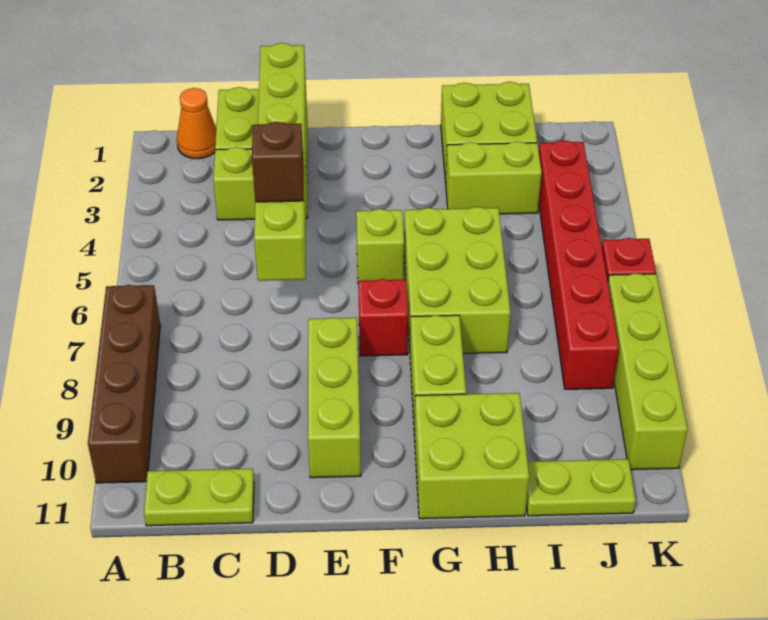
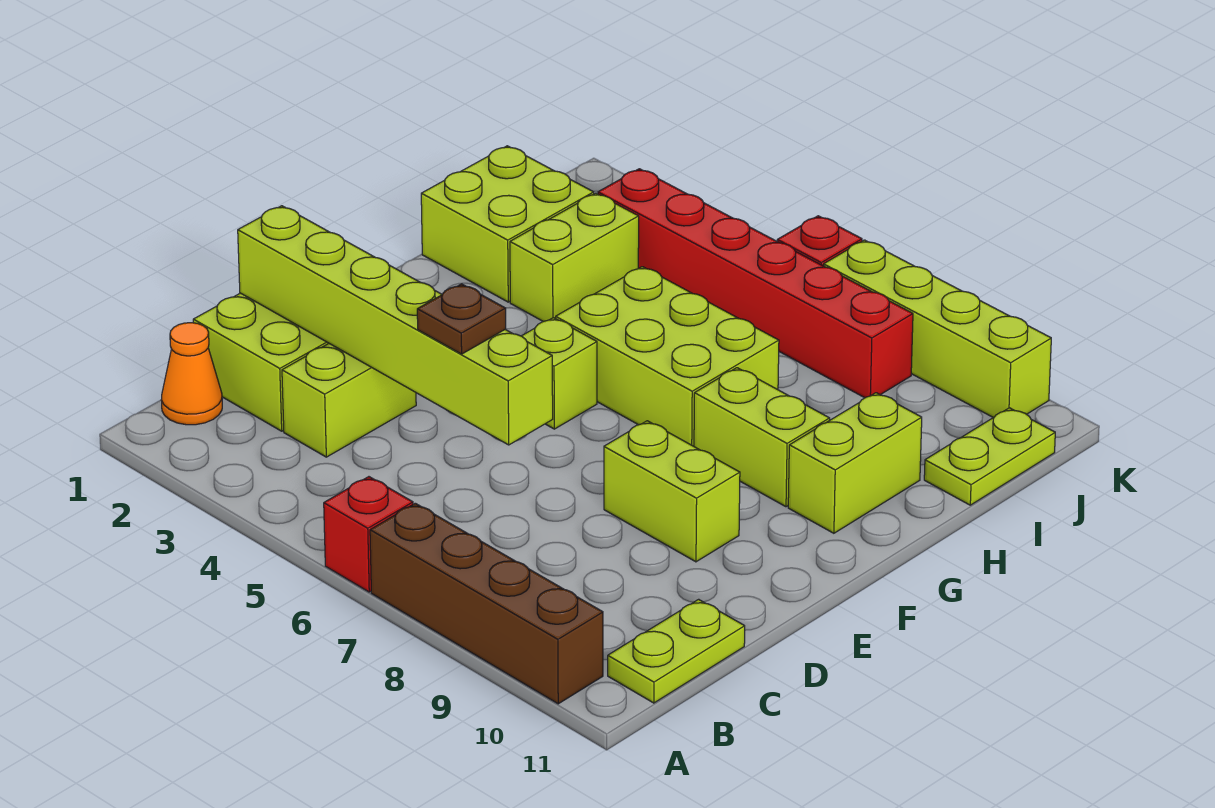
brown 1x1 brick [252,122,304,202] -> brown 1x1 plate [417,284,506,354]
lime 1x3 brick [308,318,361,478] -> lime 1x2 brick [604,421,740,562]
red 1x1 brick [358,279,408,356] -> red 1x1 brick moved to [324,477,413,592]
lime 2x2 brick [414,393,529,519] -> lime 1x2 brick [788,393,922,533]

